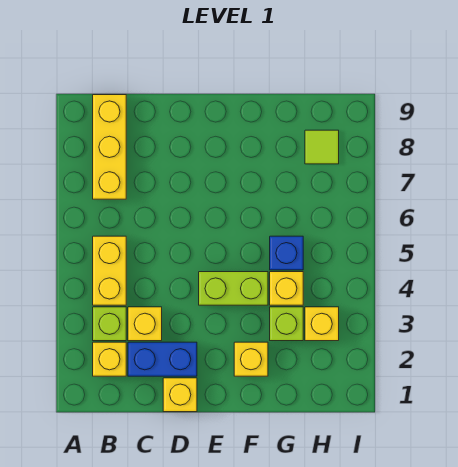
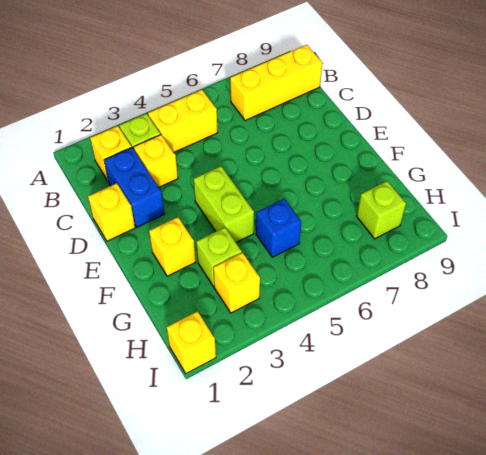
yellow 1x1 brick [270,272,303,305] -> yellow 1x1 brick moved to [167,311,216,373]
lime 1x1 tile [305,130,339,164] -> lime 1x1 brick [357,181,406,239]

